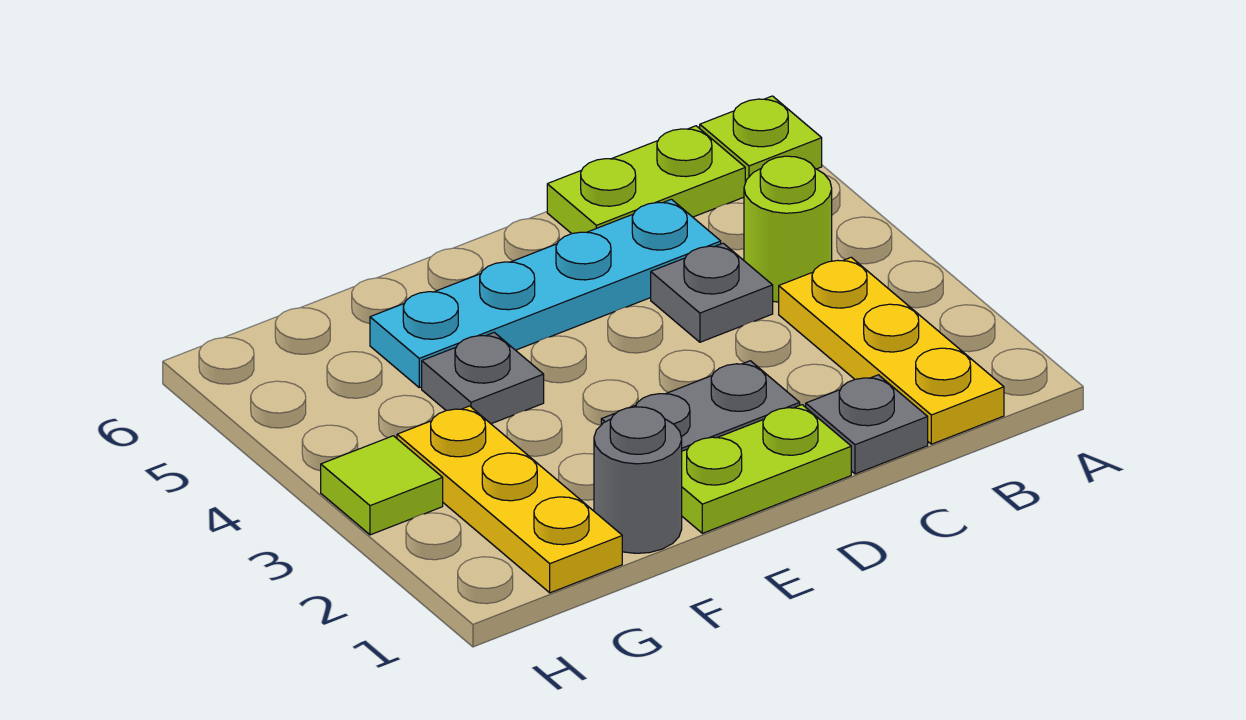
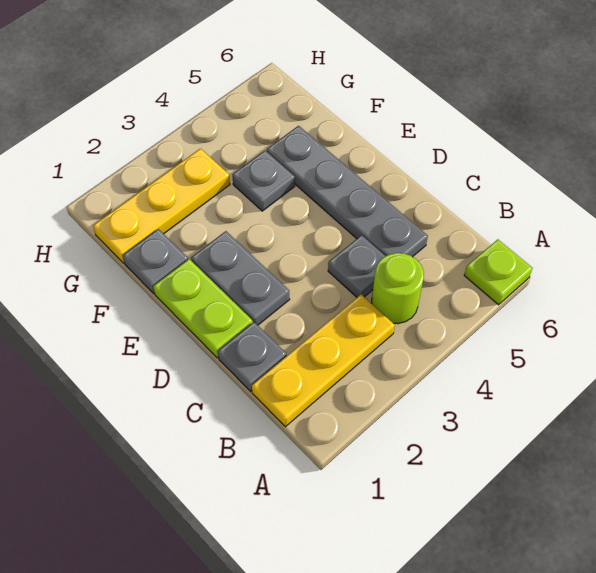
lime 1x2 plate [547,126,745,234] -> none
cyan 1x4 plate [370,199,721,388] -> grey 1x4 plate [267,126,428,257]
grey 1x1 round brick [594,407,682,553] -> grey 1x1 plate [123,229,188,294]
lime 1x1 tile [321,436,443,535] -> none

